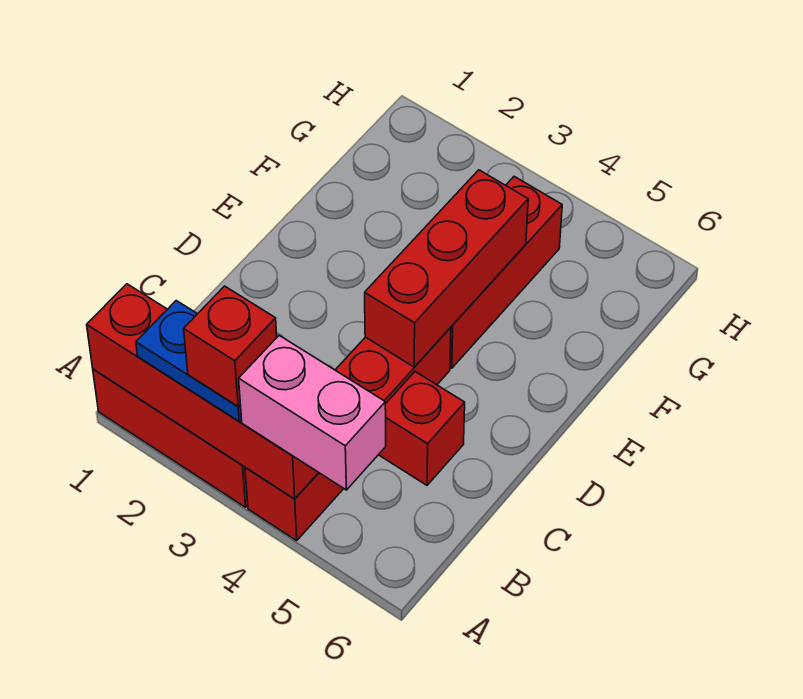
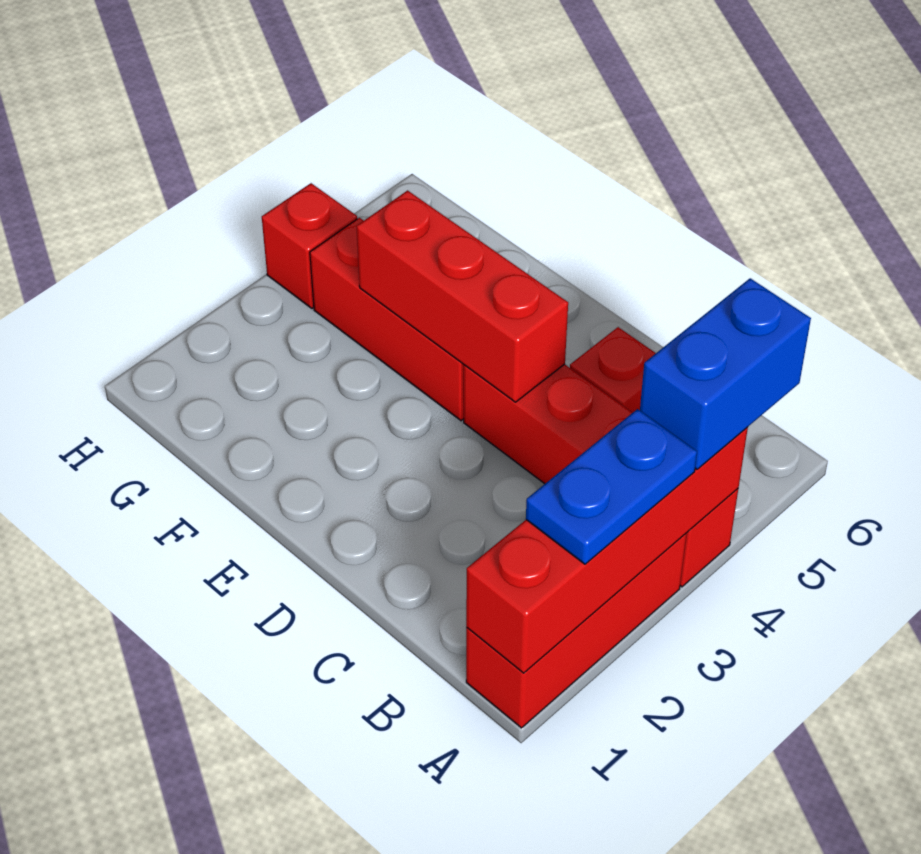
red 1x1 brick [184,286,277,406] -> red 1x1 brick moved to [262,183,357,308]
pink 1x2 brick [239,335,386,490] -> blue 1x2 brick [640,278,811,469]

